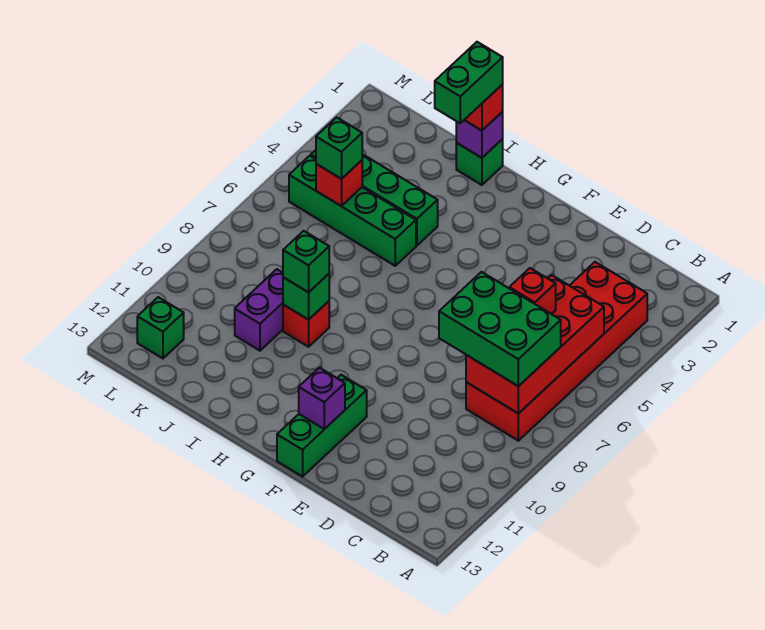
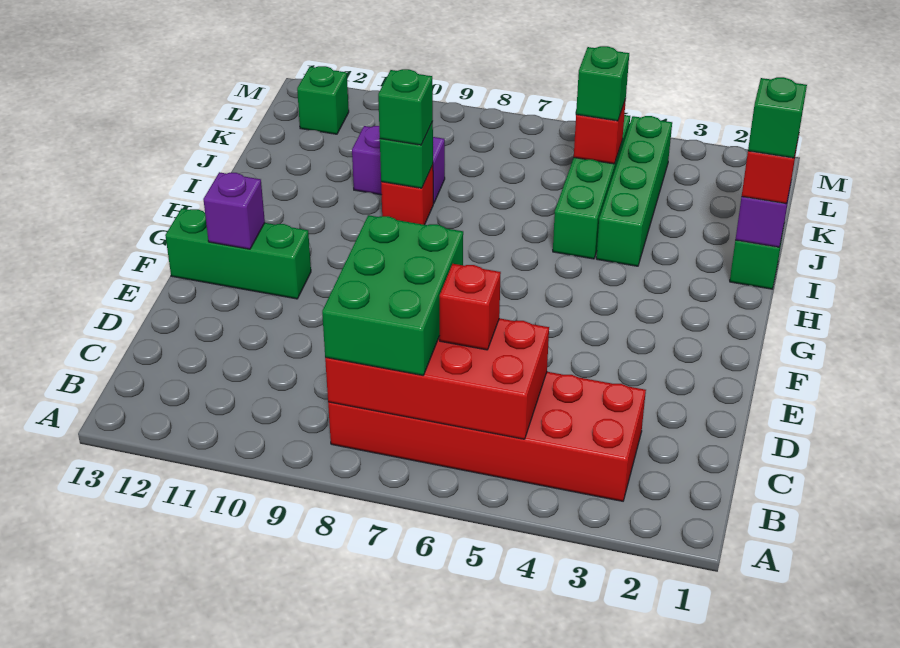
green 1x2 brick [435,42,503,123] -> green 1x1 brick [748,77,807,158]

